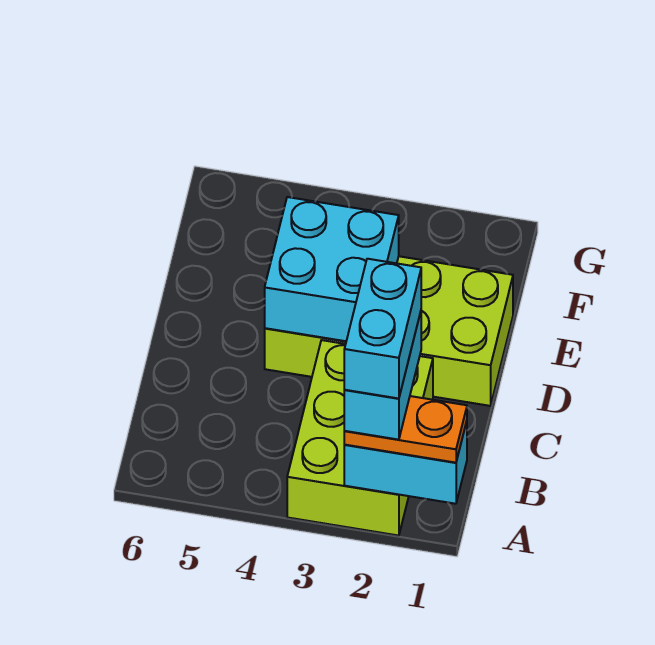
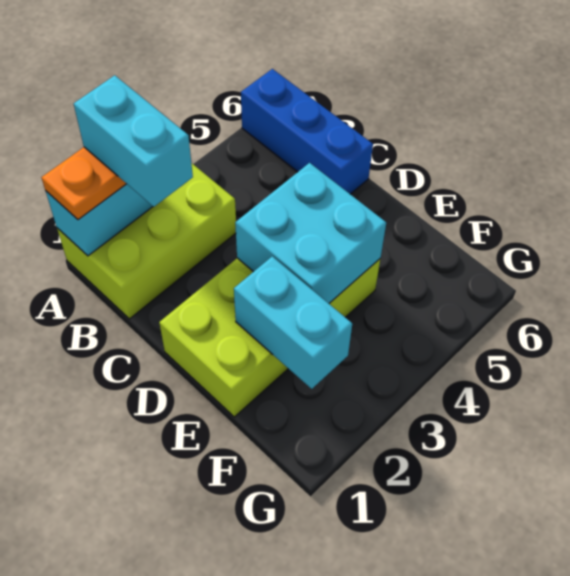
lime 2x3 brick [287,340,433,536] -> lime 2x3 brick turned to [57,163,236,319]
cyan 1x2 brick [344,259,421,398] -> cyan 1x2 brick moved to [234,256,352,389]
none -> blue 1x3 brick [241,69,373,194]

